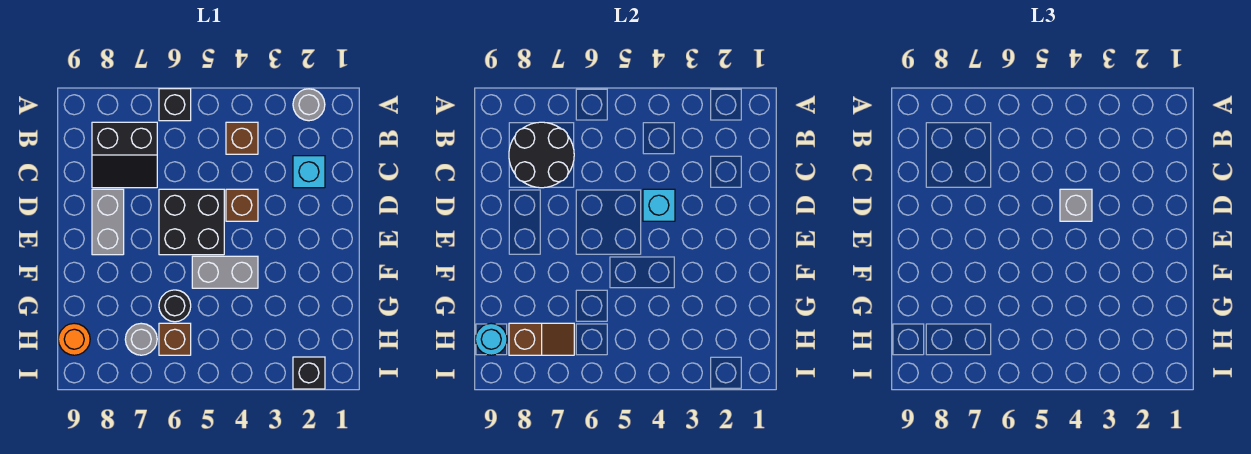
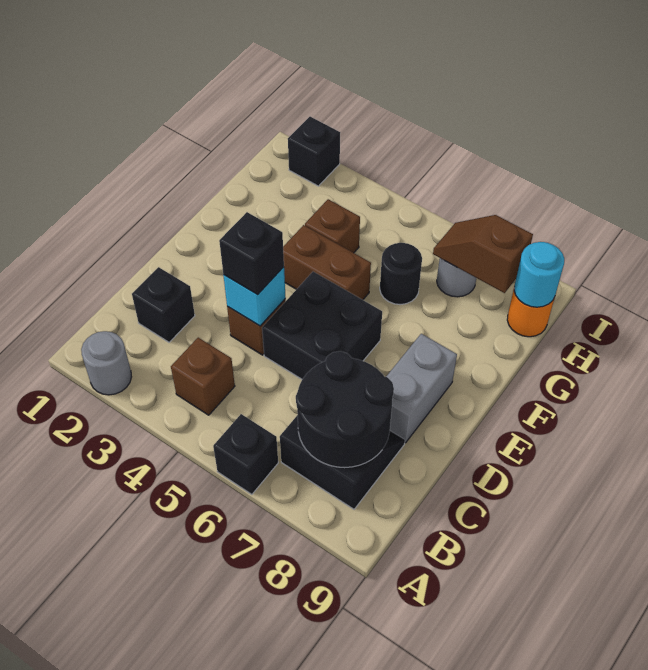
cyan 1x1 brick [293,156,325,188] -> black 1x1 brick [132,267,195,342]
grey 1x1 brick [1060,189,1092,221] -> black 1x1 brick [219,212,284,295]
grey 1x2 brick [192,256,258,288] -> brown 1x2 brick [283,225,371,300]
brown 1x1 brick [159,323,191,355] -> brown 1x1 brick moved to [305,199,360,253]

